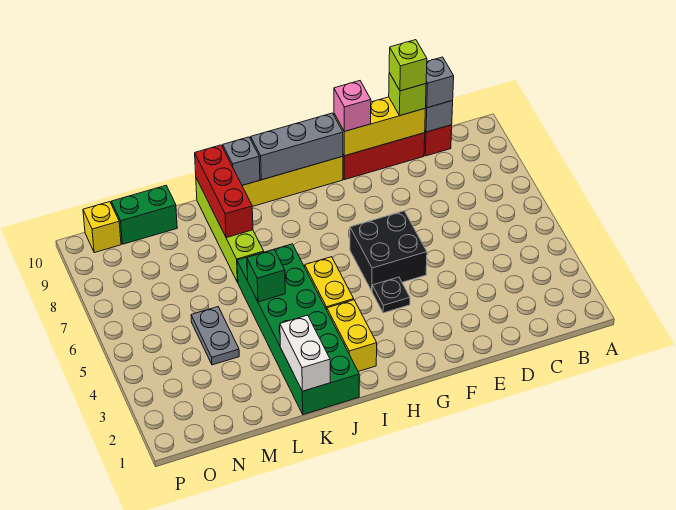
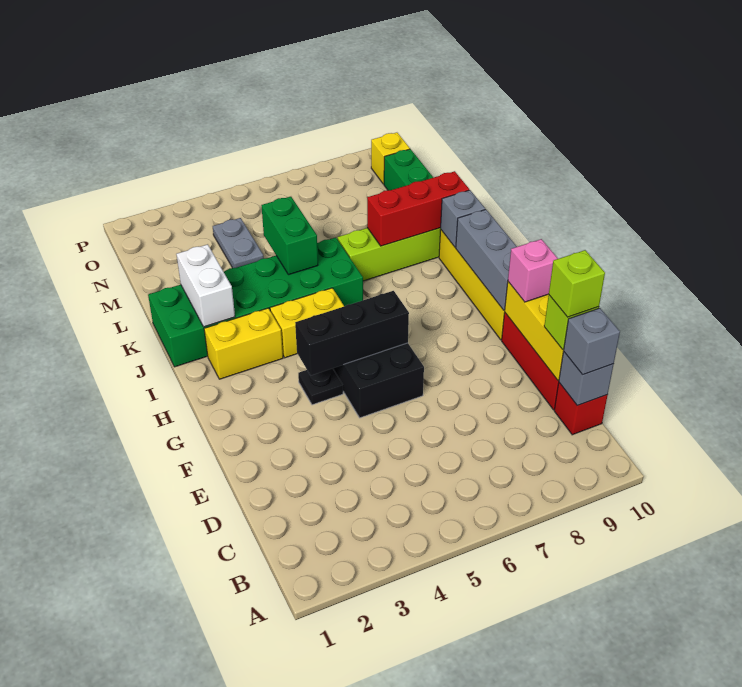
none -> black 1x3 brick [295,291,409,375]
white 1x2 brick [280,315,330,391] -> white 1x2 brick turned to [176,244,235,327]
green 1x1 brick [247,250,285,302] -> green 1x2 brick [262,197,318,275]
grey 1x2 plate [191,307,239,365] -> grey 1x2 plate turned to [213,218,264,268]

